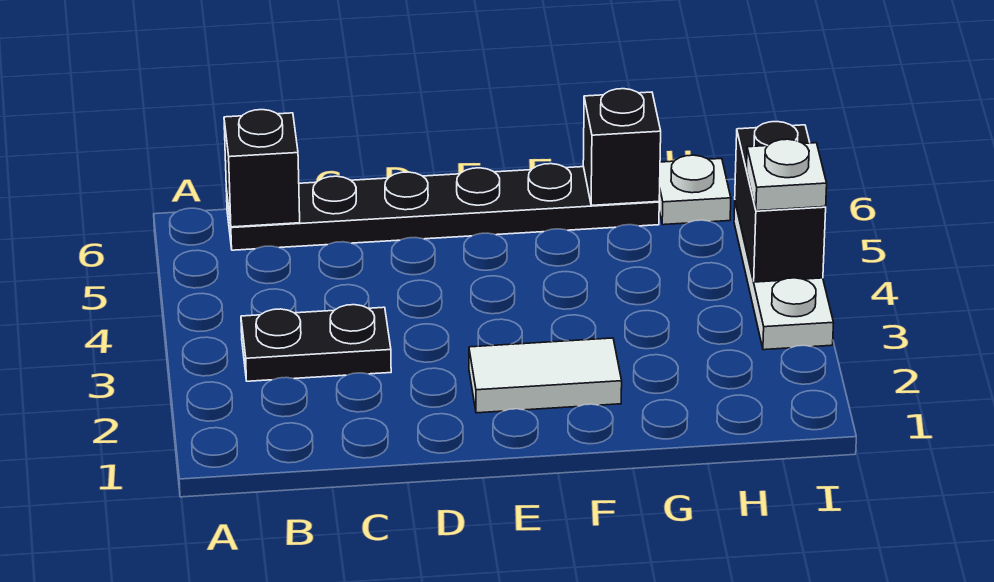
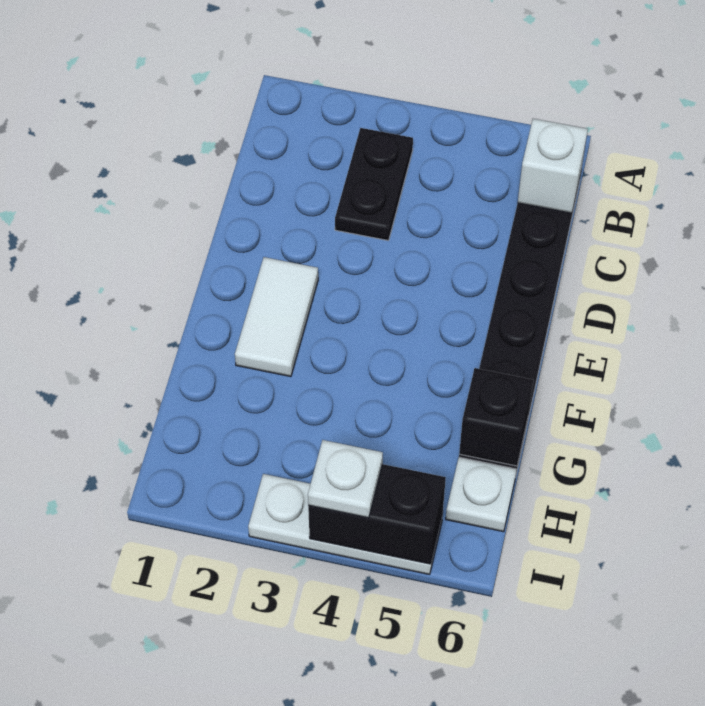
black 1x1 brick [224,110,300,227] -> white 1x1 brick [518,119,588,213]

